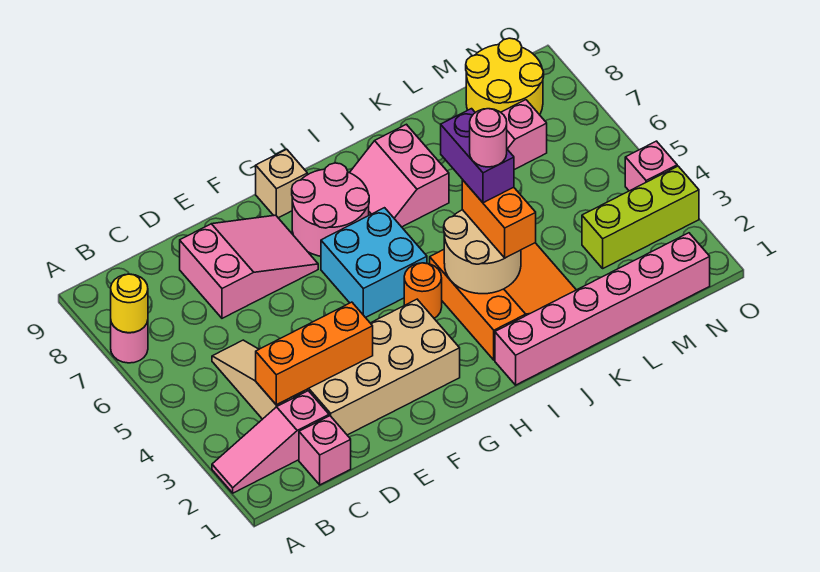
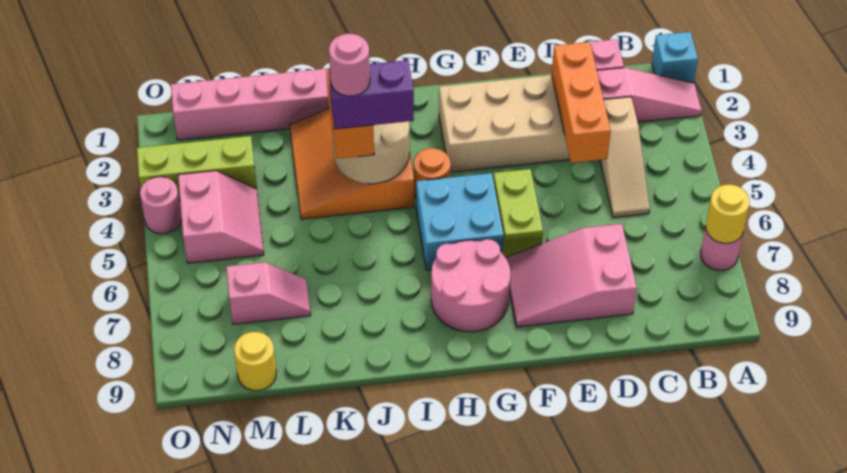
none -> cyan 1x1 brick [652,32,698,83]
orange 1x3 brick [256,302,373,405] -> orange 1x3 brick turned to [552,42,611,163]
none -> lime 1x2 brick [493,169,543,258]
tan 1x1 brick [256,149,307,218] -> none
pink 2x2 slope [350,124,449,227] -> pink 2x2 slope moved to [178,171,264,263]
purple 1x2 brick [441,109,514,203] -> purple 1x2 brick turned to [329,60,414,129]
yellow 2x2 round brick [466,38,544,115] -> yellow 1x1 round brick [234,332,276,391]
pink 1x1 brick [625,141,677,191] -> pink 1x1 round brick [140,177,182,234]

